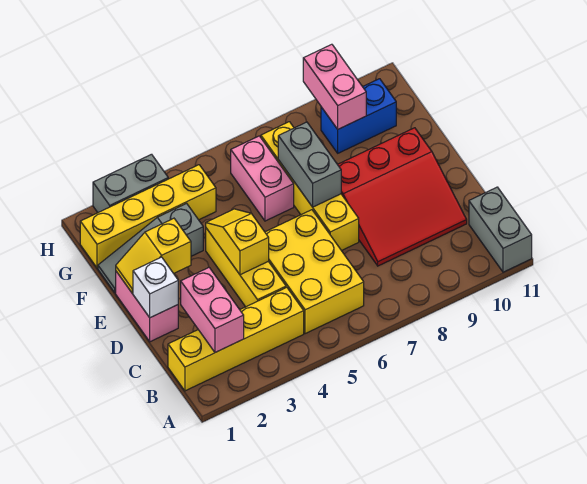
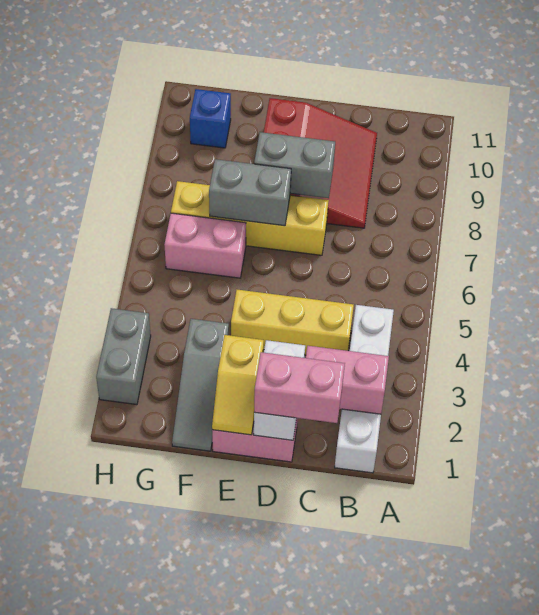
grey 1x2 brick [469,187,532,272] -> grey 1x2 brick moved to [254,132,335,198]
yellow 1x4 brick [168,287,304,391] -> white 1x4 brick [335,305,394,473]
yellow 2x3 brick [265,210,364,334] -> none
white 1x1 brick [133,257,178,318] -> white 1x2 brick [254,340,305,440]
yellow 1x2 slope [206,209,269,275] -> none
yellow 1x4 brick [80,165,216,268] -> none
blue 1x2 brick [321,79,396,153] -> blue 1x1 brick [190,89,231,148]
pink 1x2 brick [303,44,366,129] -> pink 1x2 brick moved to [254,352,345,423]

